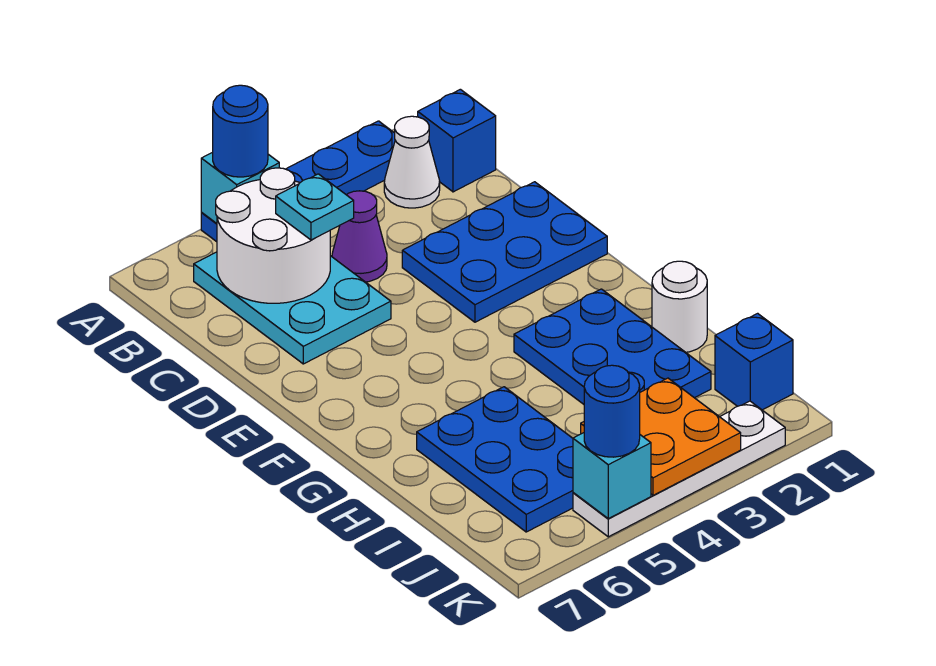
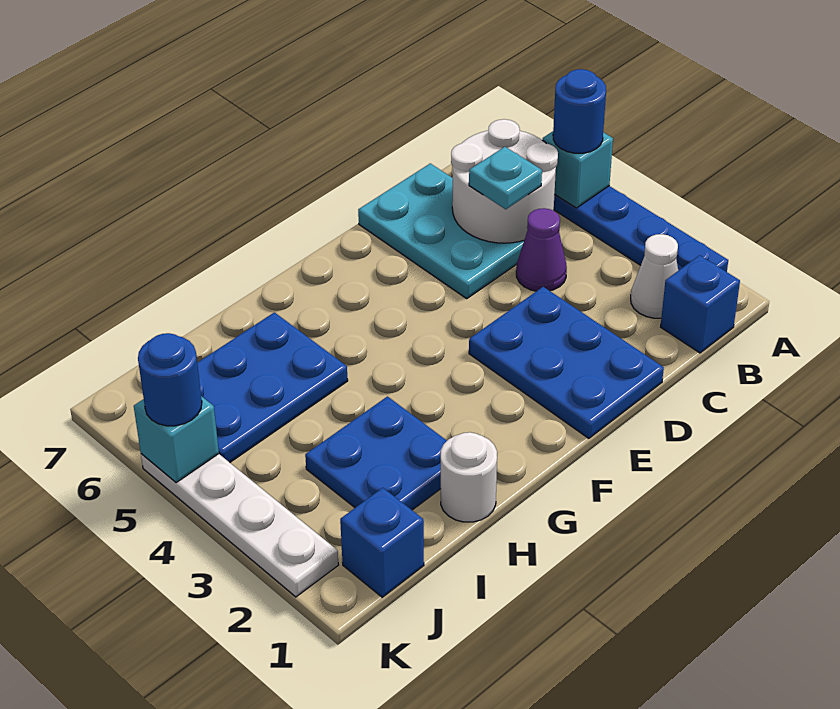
cyan 2x3 plate [194,252,391,364] -> cyan 2x3 plate turned to [358,163,524,299]
blue 2x3 plate [514,289,711,404] -> blue 2x2 plate [305,397,447,510]
orange 2x2 plate [581,378,741,495] -> none

